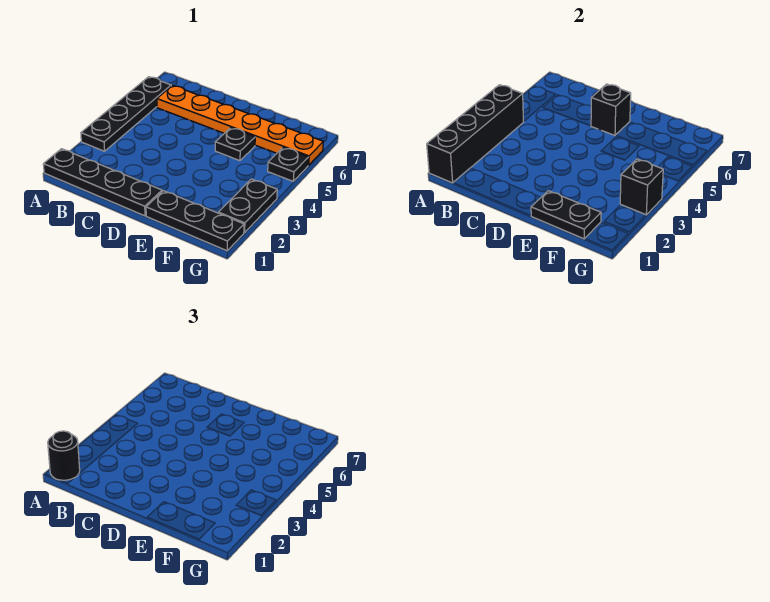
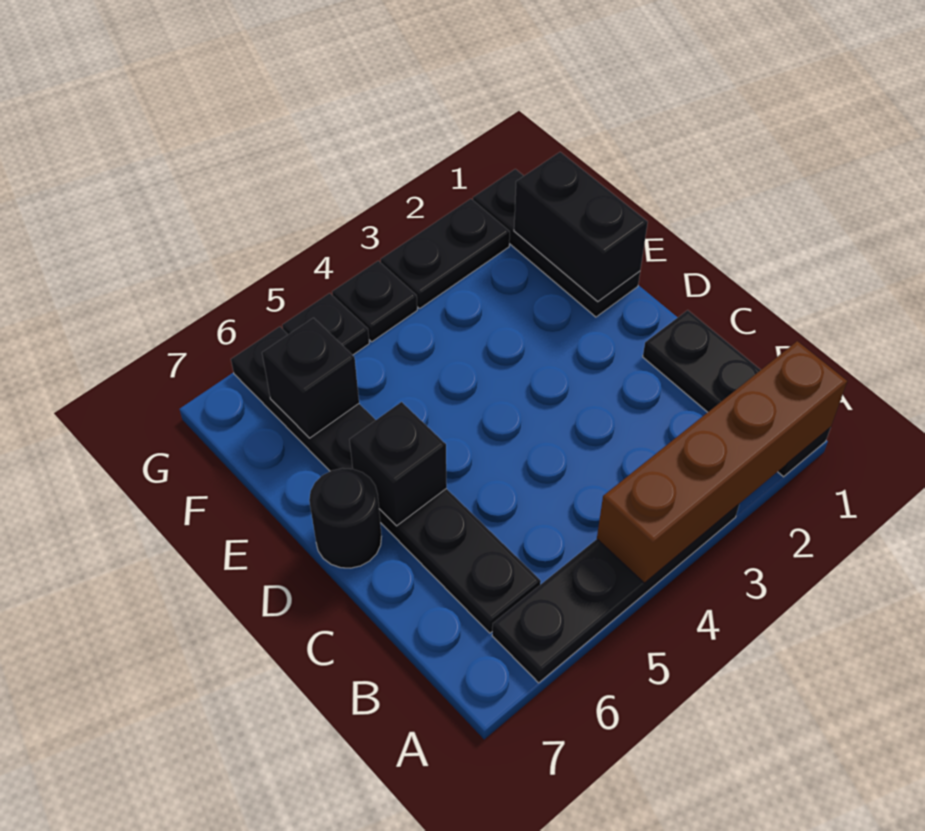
black 1x4 plate [43,149,162,216] -> black 1x3 plate [643,310,830,477]
black 1x4 brick [427,85,524,183] -> brown 1x4 brick [597,341,847,583]
black 1x1 round brick [48,431,80,480] -> black 1x1 round brick moved to [309,468,381,568]
orange 1x6 plate [157,86,323,165] -> black 1x6 plate [231,327,541,633]
black 1x2 plate [531,191,601,239] -> black 1x2 brick [514,152,648,302]
black 1x1 plate [215,128,255,161] -> black 1x1 plate moved to [332,261,417,342]
black 1x1 brick [620,159,663,215] -> black 1x1 brick moved to [262,318,359,438]

